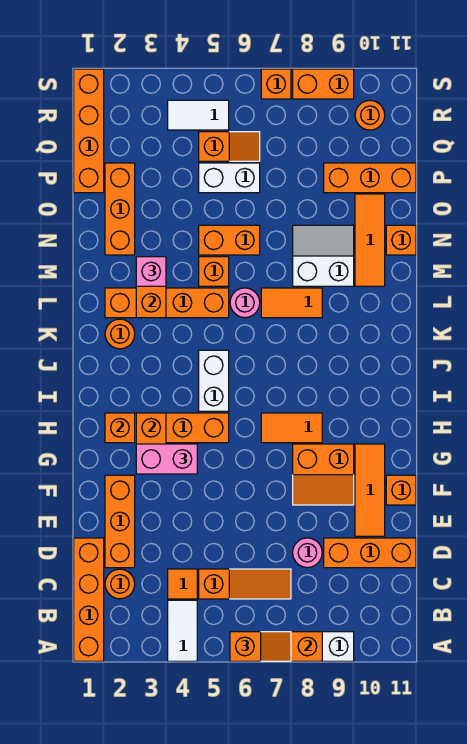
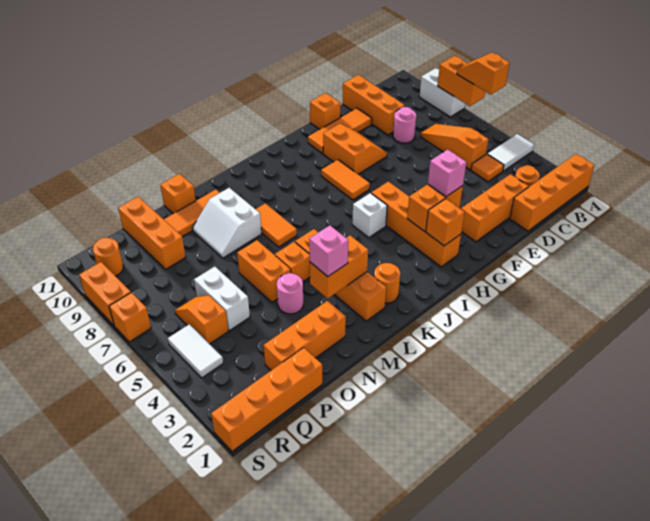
pink 1x2 brick [136,444,197,474] -> pink 1x1 brick [428,150,466,197]
white 1x2 brick [199,350,229,411] -> white 1x1 brick [352,193,387,237]
pink 1x1 round brick [230,288,260,318] -> pink 1x1 round brick moved to [277,273,303,314]

